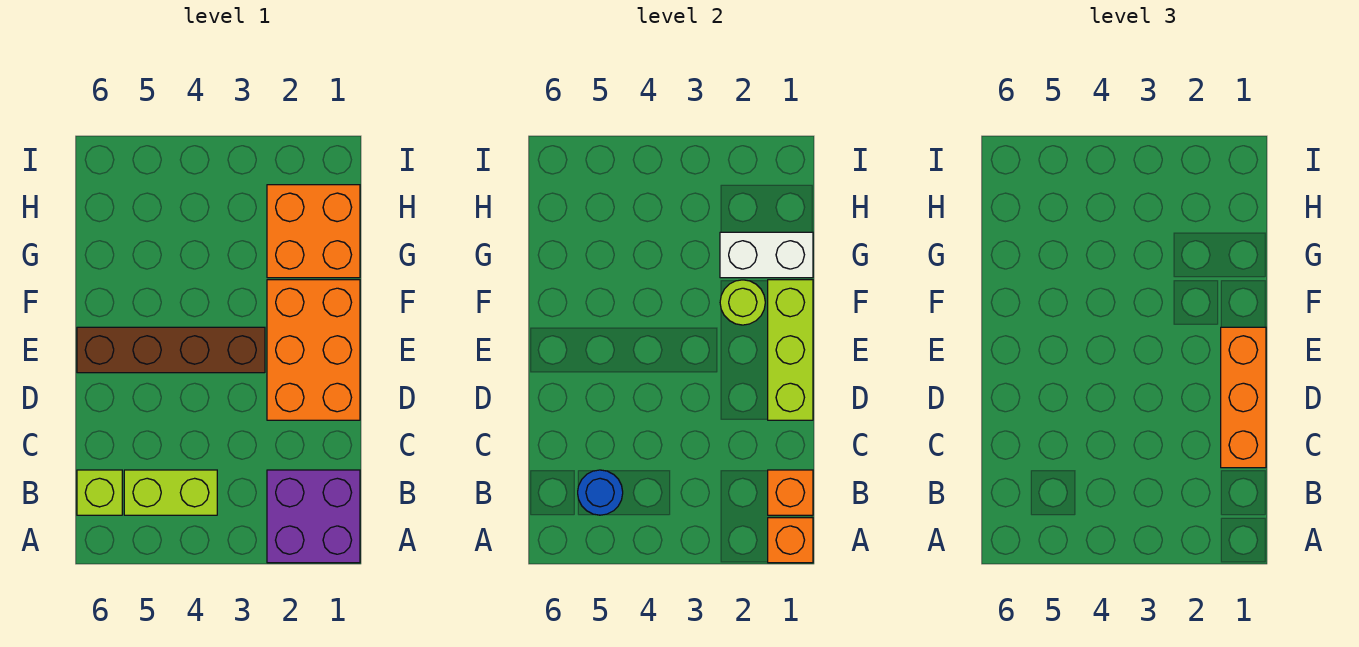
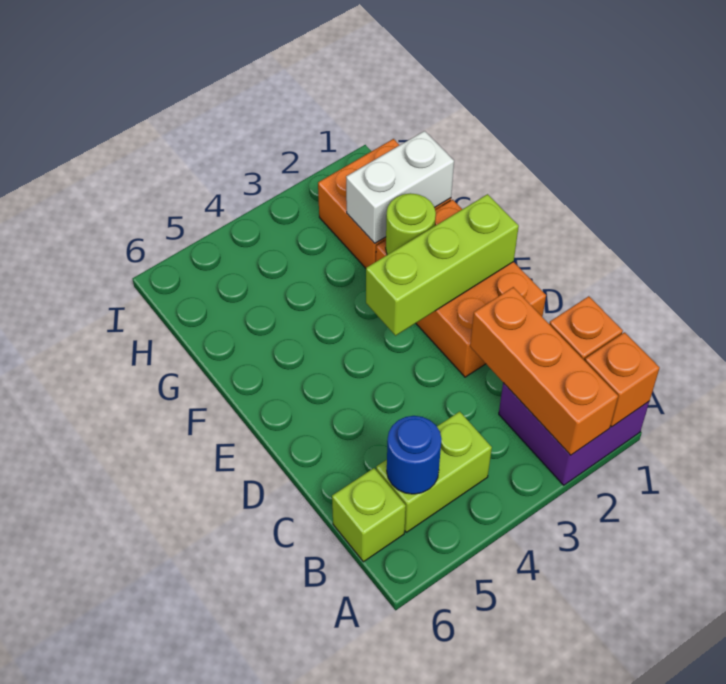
orange 1x3 brick [1221,327,1266,468] -> orange 1x3 brick moved to [470,287,618,455]
lime 1x3 brick [768,280,813,420] -> lime 1x3 brick turned to [366,194,519,336]
brown 1x4 brick [77,327,265,373] -> none

